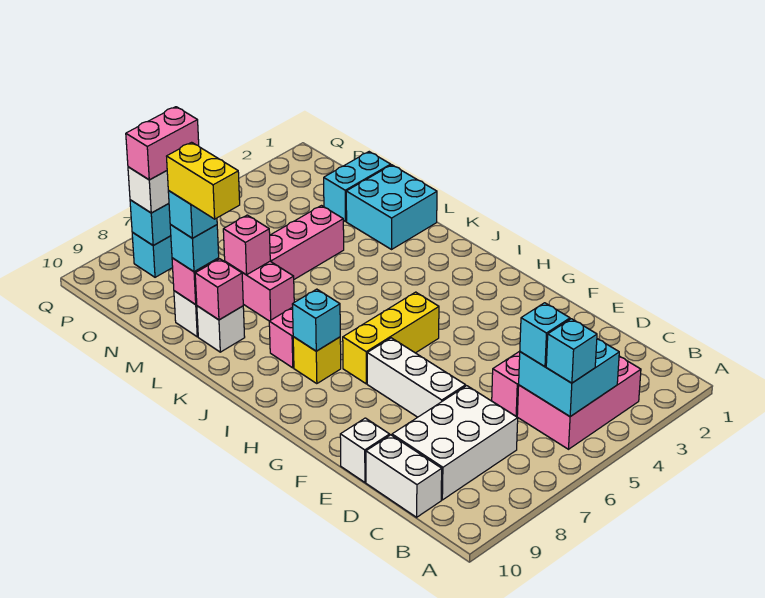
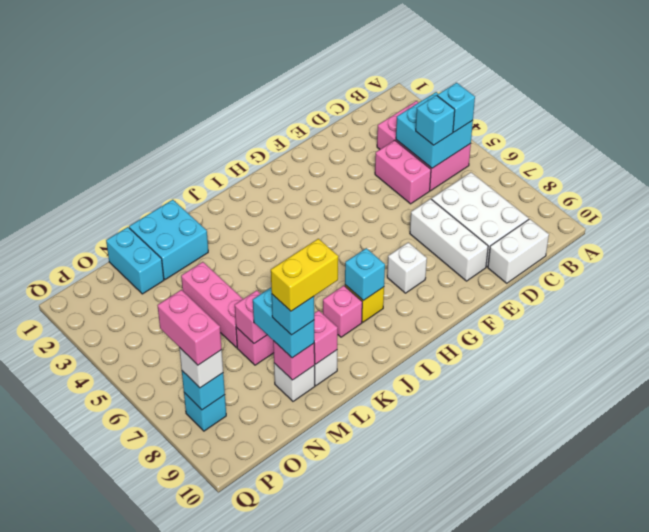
white 1x3 brick [367,338,466,417] -> white 1x3 brick turned to [410,199,488,281]
white 1x1 brick [340,418,390,482] -> white 1x1 brick moved to [387,242,427,293]
yellow 1x3 brick [343,292,439,384] -> none
cyan 1x1 brick [170,225,219,272] -> cyan 1x2 brick [253,288,314,358]

